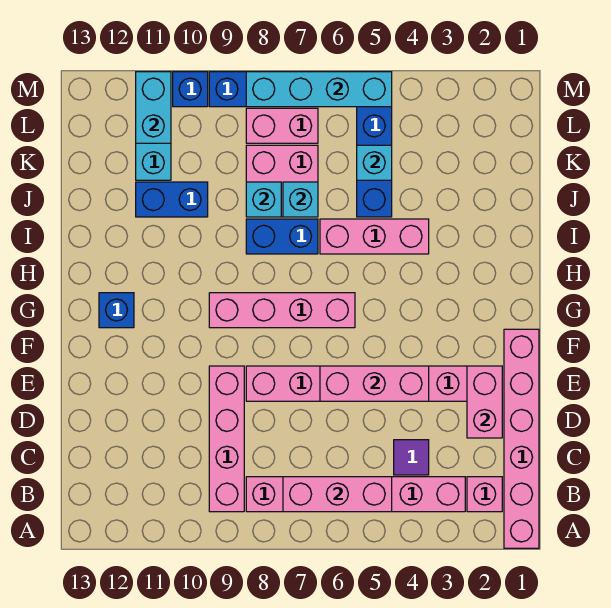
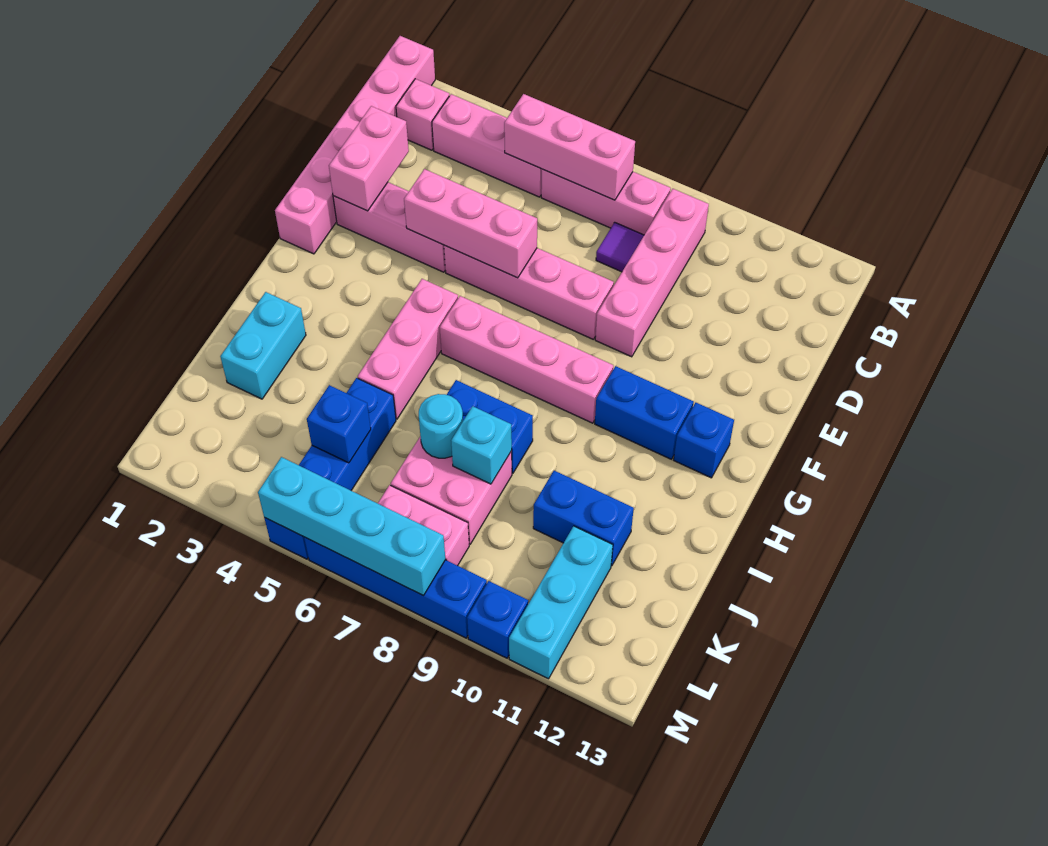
purple 1x1 tile [394,440,429,475] -> purple 1x1 tile moved to [596,222,644,272]
none -> blue 1x2 brick [595,366,694,459]
pink 1x3 brick [320,219,429,254] -> pink 1x3 brick turned to [358,279,458,419]
cyan 1x1 brick [283,182,318,217] -> cyan 1x1 round brick [419,394,463,458]
cyan 1x1 brick [357,145,392,180] -> blue 1x1 brick [307,385,371,463]
cyan 1x2 brick [136,72,171,143] -> cyan 1x2 brick moved to [220,292,306,399]

